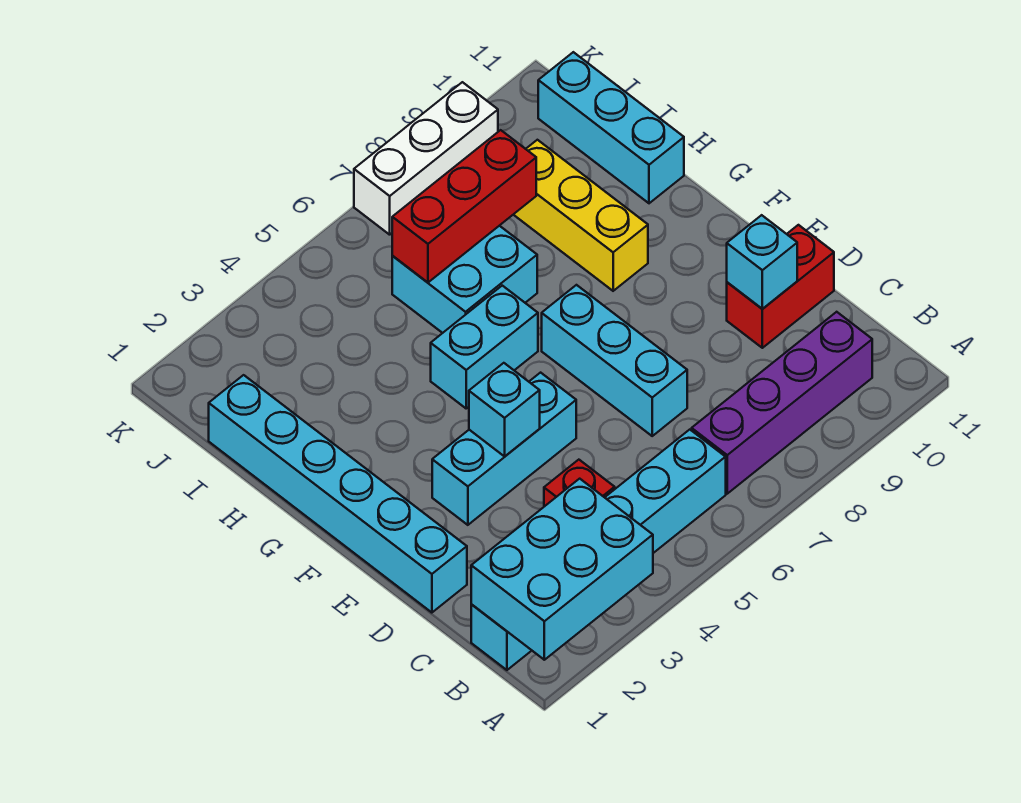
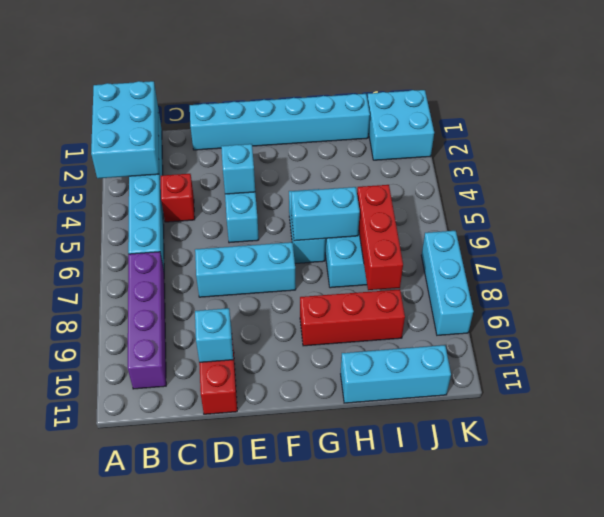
none -> cyan 1x2 brick [291,187,360,241]
yellow 1x3 brick [513,140,648,291] -> red 1x3 brick [300,289,405,346]
none -> cyan 2x2 brick [367,90,434,160]
white 1x3 brick [354,82,498,235] -> cyan 1x3 brick [421,231,473,335]

